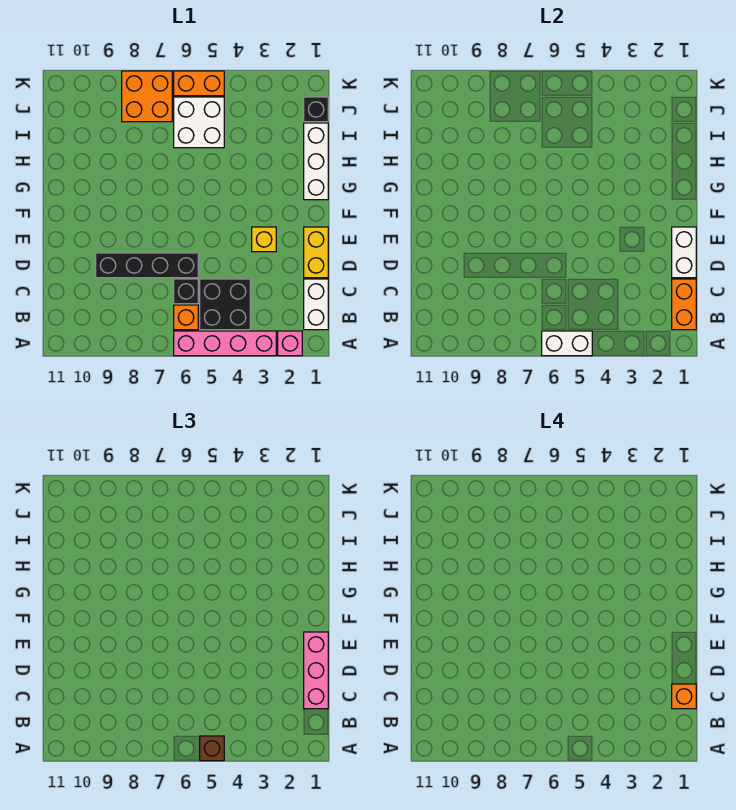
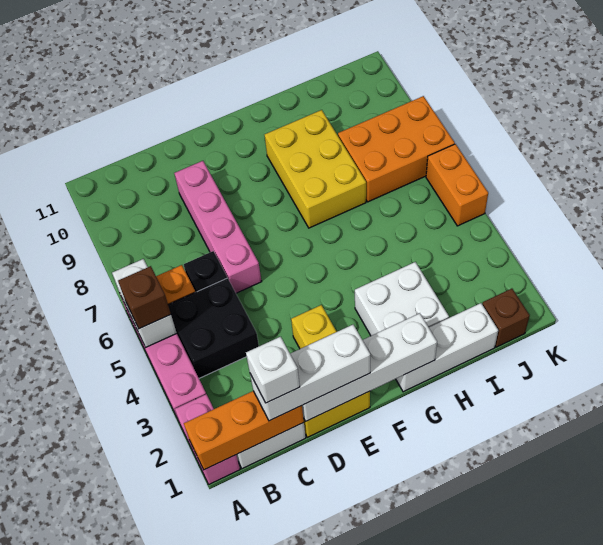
pink 1x1 brick [278,331,302,356] -> pink 1x2 brick [175,394,240,484]
orange 1x2 brick [672,279,696,330] -> orange 1x3 brick [184,391,304,470]
pink 1x3 brick [304,632,328,709] -> white 1x3 brick [250,325,370,421]
orange 1x1 brick [672,684,696,709] -> white 1x1 brick [246,337,300,403]
white 1x2 brick [672,227,696,278] -> white 1x4 brick [302,313,437,421]
black 1x4 brick [96,253,198,278] -> pink 1x4 brick [174,161,262,293]
none -> yellow 2x3 brick [265,110,366,228]
white 2x2 brick [174,97,224,148] -> white 2x2 brick moved to [355,262,449,336]
black 1x1 brick [304,97,328,122] -> brown 1x1 brick [482,289,530,347]
orange 2x2 brick [122,71,172,122] -> orange 2x3 brick [338,96,455,202]

